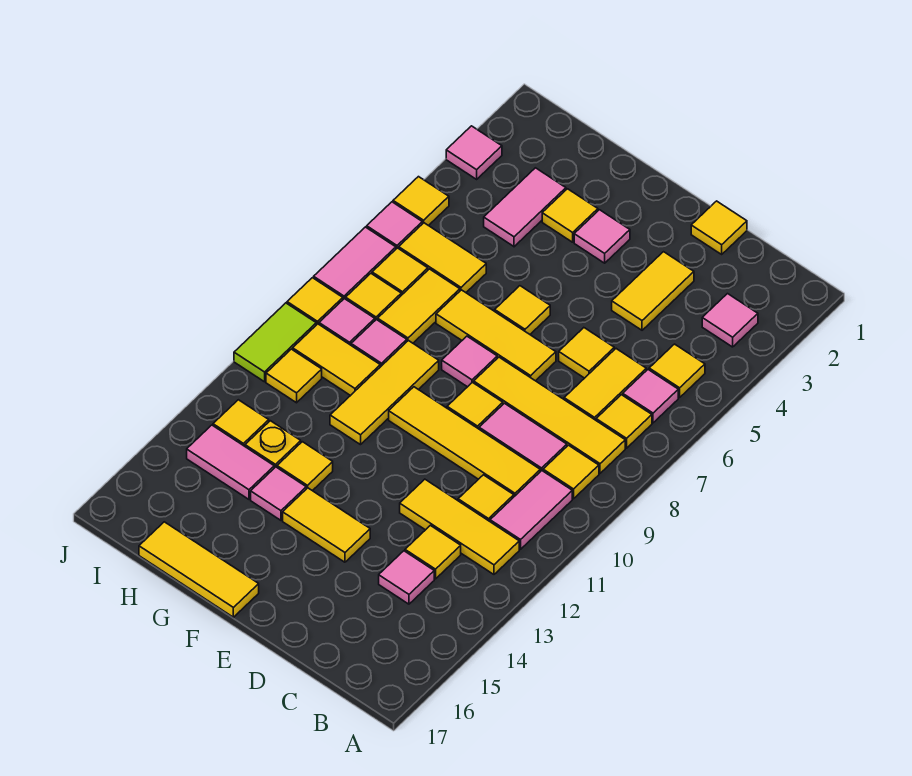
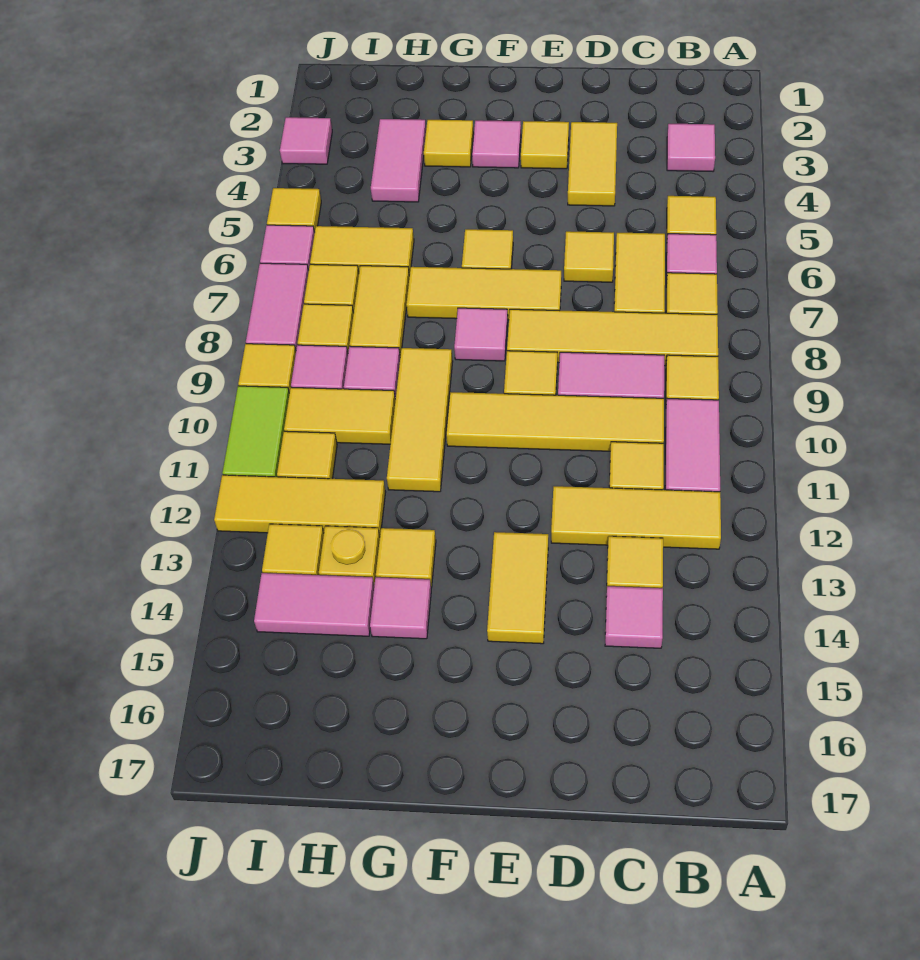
yellow 1x1 tile [691,201,747,254] -> yellow 1x1 tile moved to [521,121,569,169]
yellow 1x2 tile [283,488,370,562] -> yellow 1x2 tile turned to [487,532,548,644]
yellow 1x3 tile [139,522,259,617] -> yellow 1x3 tile moved to [214,475,386,535]

